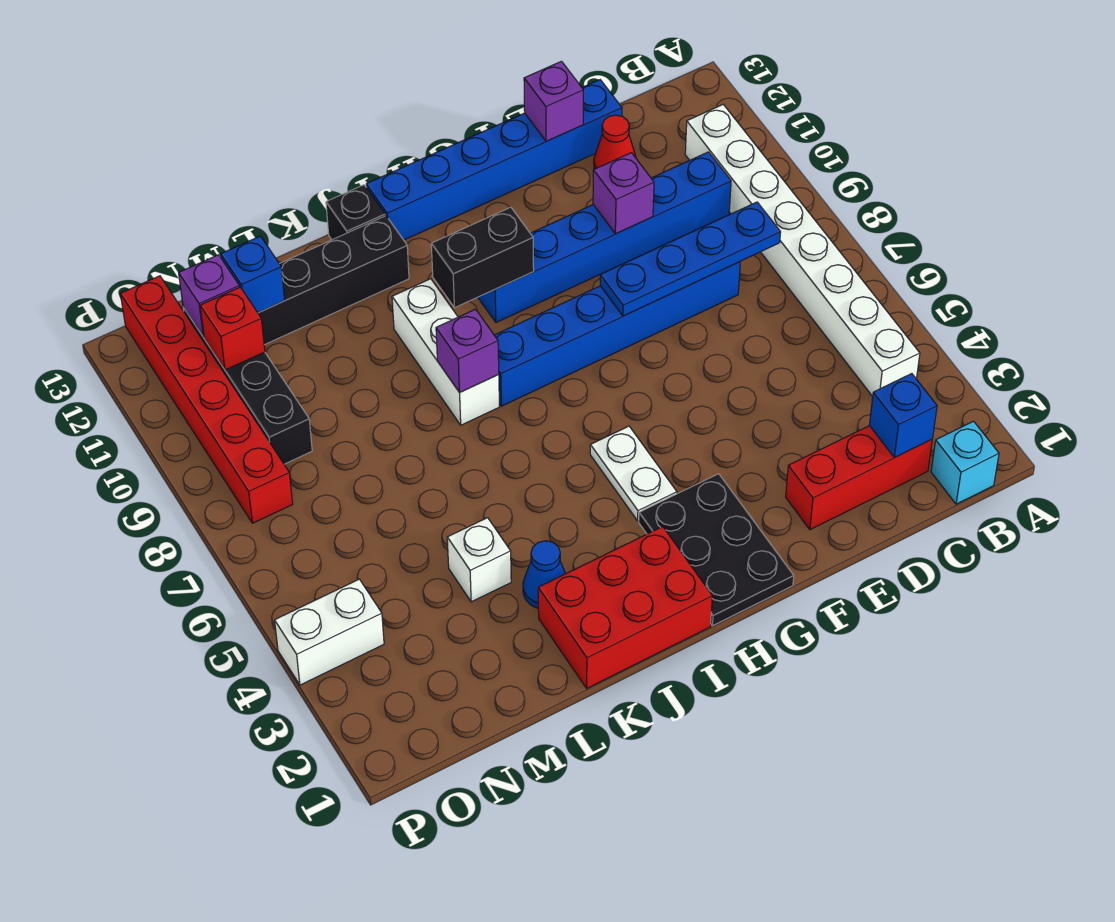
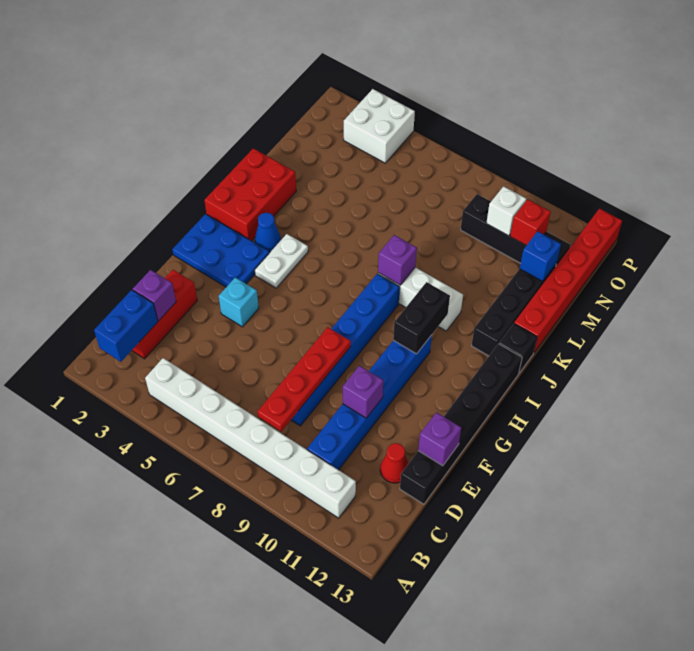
cyan 1x1 brick [931,421,999,504] -> cyan 1x1 brick moved to [219,277,259,327]
blue 1x1 brick [869,374,937,458] -> blue 1x2 brick [94,290,158,362]
blue 1x4 plate [600,202,781,316] -> red 1x4 plate [258,327,351,431]
blue 1x6 brick [366,80,622,240] -> black 1x6 brick [400,344,522,504]
black 2x3 plate [639,474,794,626] -> blue 2x3 plate [172,214,269,287]
white 1x2 plate [590,426,677,521] -> white 1x2 plate turned to [255,234,308,288]
blue 1x1 cone [523,541,565,608] -> blue 1x1 cone moved to [255,213,281,252]
white 1x1 brick [447,518,511,602] -> white 1x1 brick moved to [486,186,526,236]
purple 1x1 brick [179,255,239,337] -> purple 1x1 brick moved to [133,270,176,321]
white 1x2 brick [275,579,384,685] -> white 2x2 brick [344,89,415,163]
red 1x6 brick [120,276,293,523] -> red 1x6 brick turned to [514,209,622,353]

